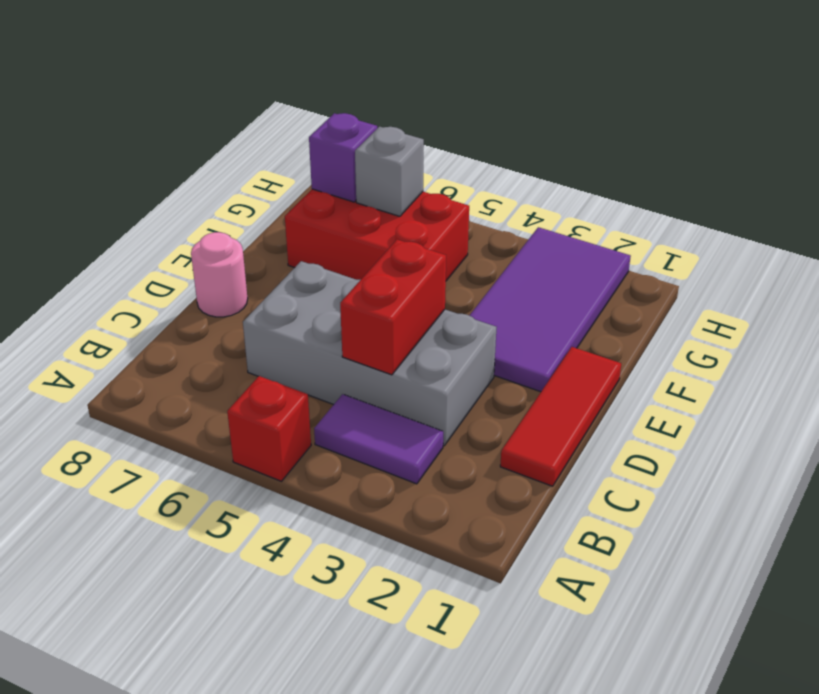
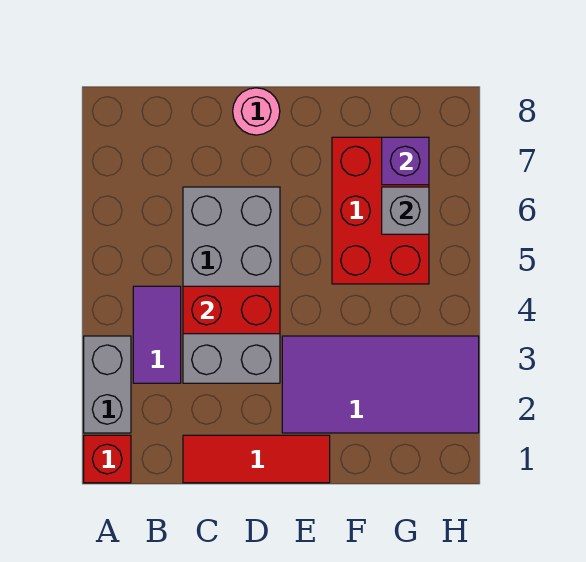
none -> grey 1x2 brick [84,336,131,433]
red 1x1 brick [227,376,311,481] -> red 1x1 brick moved to [84,435,131,483]

